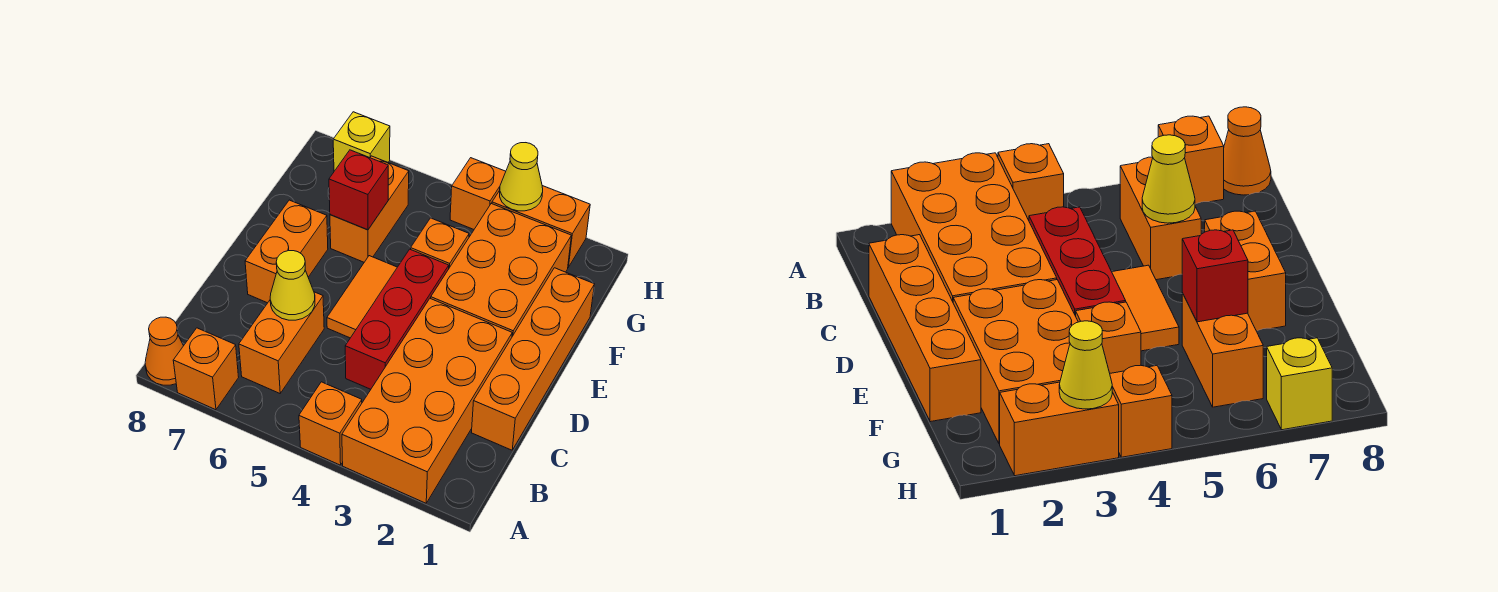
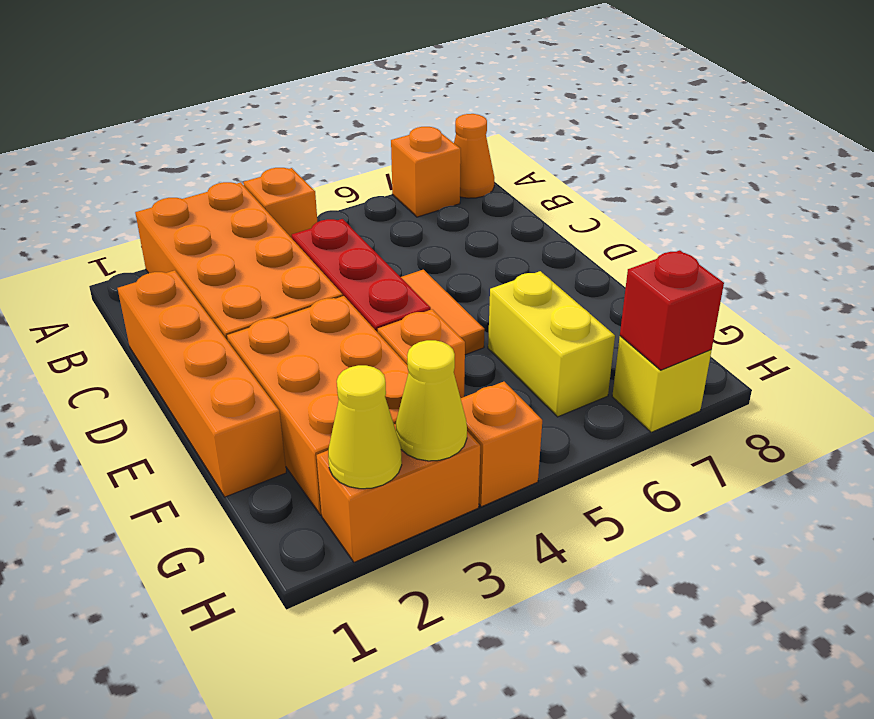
orange 1x2 brick [239,292,324,393] -> none
yellow 1x1 cone [270,251,315,320] -> yellow 1x1 cone moved to [328,365,402,489]
orange 1x2 brick [245,200,328,303] -> none
orange 1x2 brick [330,156,409,262] -> yellow 1x2 brick [488,271,615,417]
red 1x1 brick [329,150,388,230] -> red 1x1 brick moved to [620,250,724,370]

